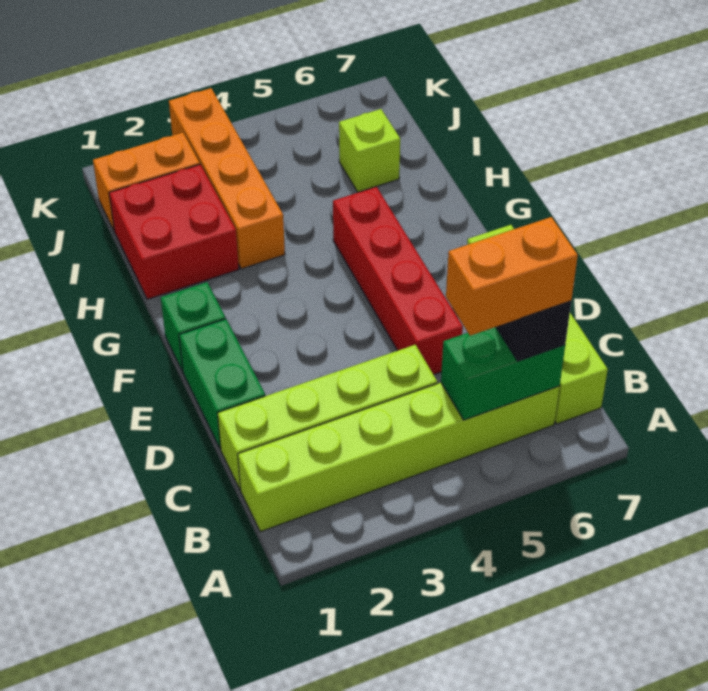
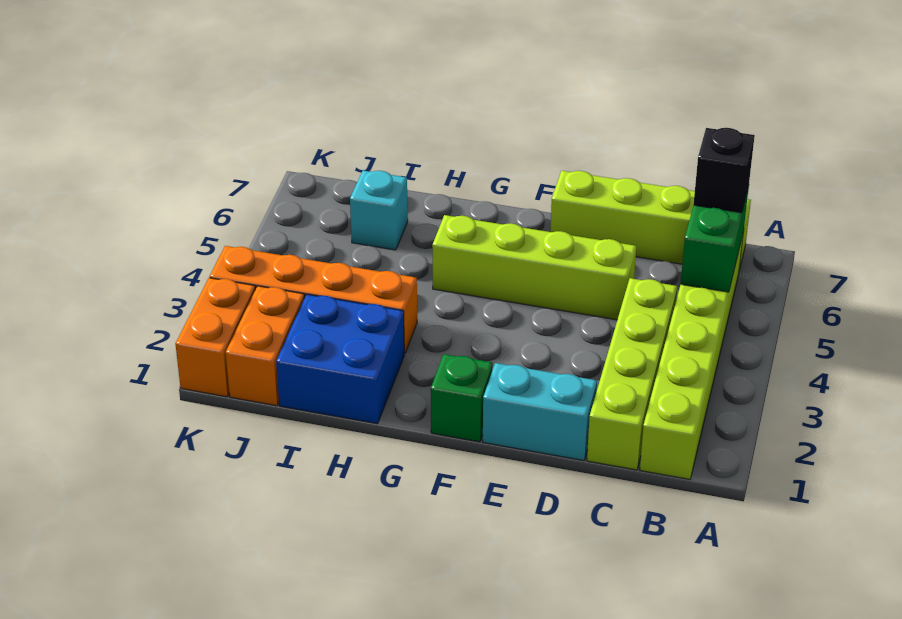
orange 1x2 brick [446,217,578,336] -> orange 1x2 brick moved to [175,278,255,397]
green 1x2 brick [179,319,265,449] -> cyan 1x2 brick [483,363,597,461]
red 1x4 brick [333,187,463,375] -> lime 1x4 brick [432,215,636,320]
red 2x2 brick [109,164,239,299] -> blue 2x2 brick [276,294,404,424]
lime 1x1 brick [339,109,400,192] -> cyan 1x1 brick [350,171,408,250]

